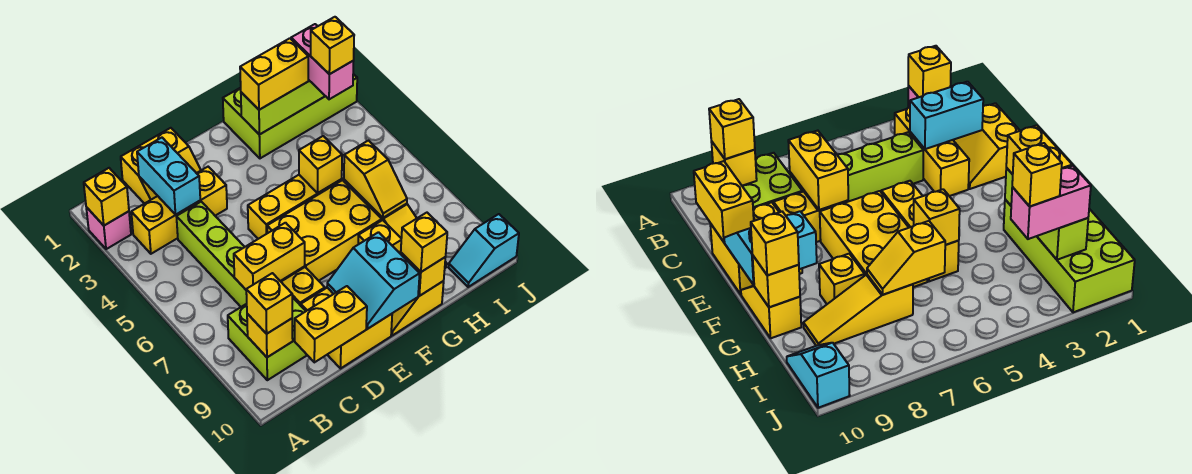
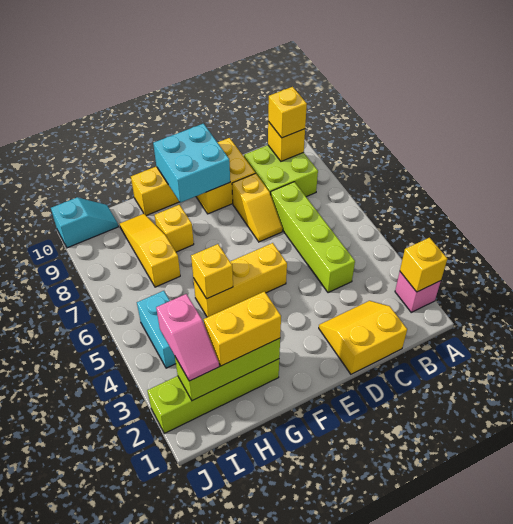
yellow 1x3 brick [131,167,227,254] -> none
cyan 1x2 brick [137,138,200,215] -> cyan 1x2 brick moved to [137,291,176,368]
yellow 1x2 brick [234,223,305,289] -> none
yellow 1x2 brick [295,286,367,362] -> none
yellow 2x3 brick [267,180,382,281] -> none
cyan 2x2 slope [327,232,420,329] -> cyan 2x2 brick [153,124,230,203]
lime 2x4 brick [223,74,357,158] -> lime 1x4 brick [147,359,279,433]
yellow 1x1 brick [401,253,446,296] -> none
yellow 1x1 brick [401,213,447,272] -> none
yellow 1x2 slope [344,141,407,218] -> none
pink 1x2 brick [291,24,353,99] -> pink 1x2 slope [156,294,219,381]
yellow 1x1 brick [311,17,354,74] -> none

